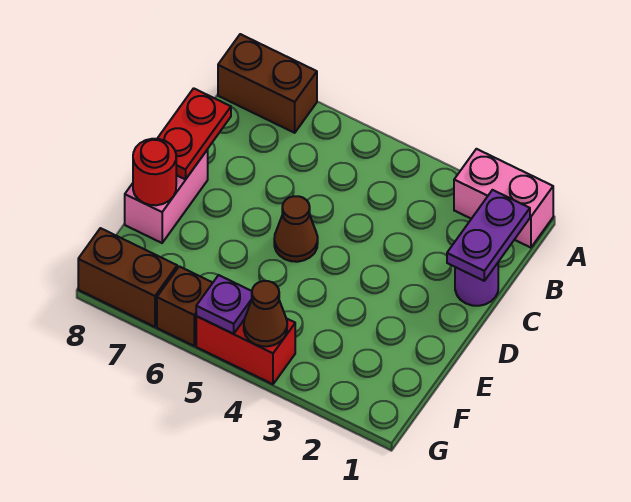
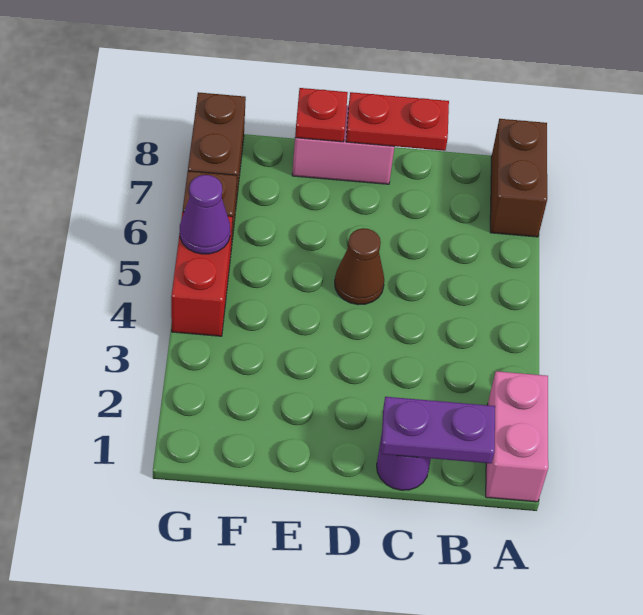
red 1x1 round brick [133,139,176,205] -> red 1x1 plate [295,88,348,142]
brown 1x1 cone [244,281,287,346] -> none
purple 1x1 plate [196,275,252,334] -> purple 1x1 cone [180,175,230,254]

